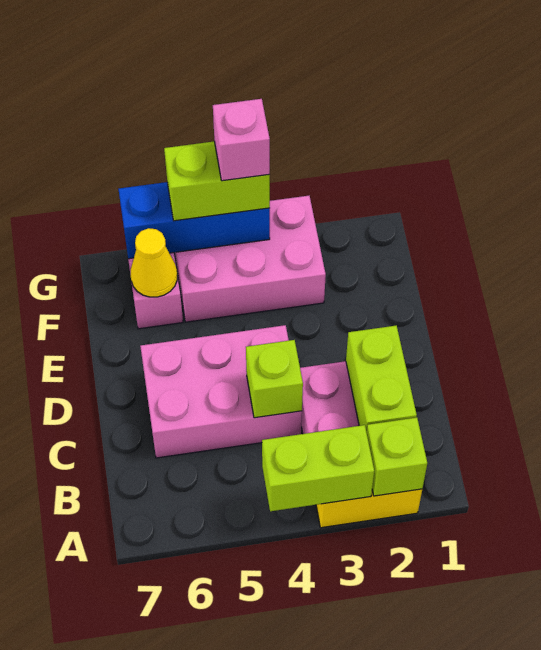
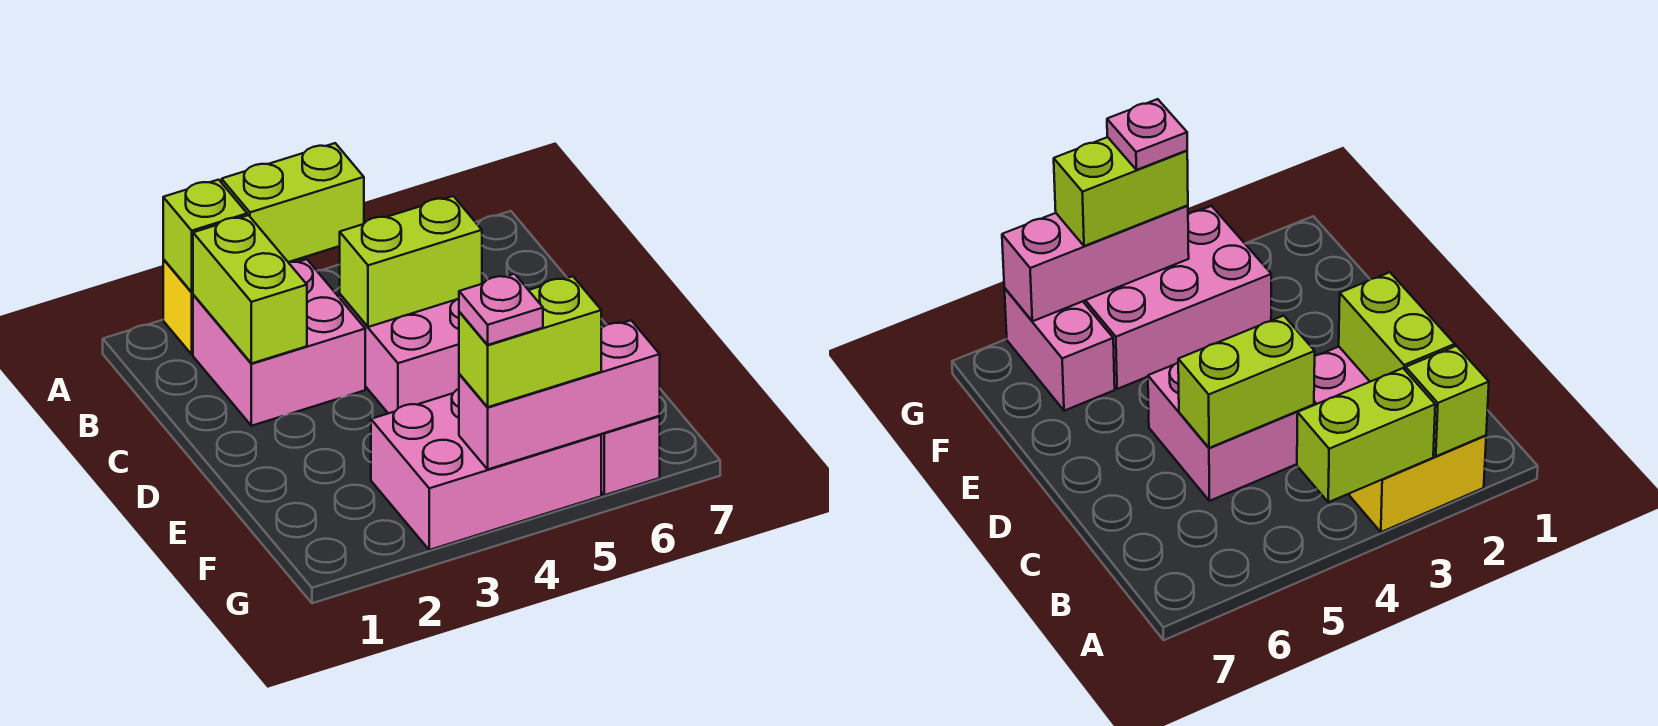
pink 2x3 brick [140,325,302,458] -> pink 2x2 brick [340,294,459,413]
lime 1x1 brick [246,340,303,418] -> lime 1x2 brick [340,196,482,327]
yellow 1x1 cone [131,228,177,297] -> none
blue 1x3 brick [118,182,270,259] -> pink 1x3 brick [459,320,660,469]
pink 1x1 brick [213,99,270,181] -> pink 1x1 plate [459,274,543,345]

